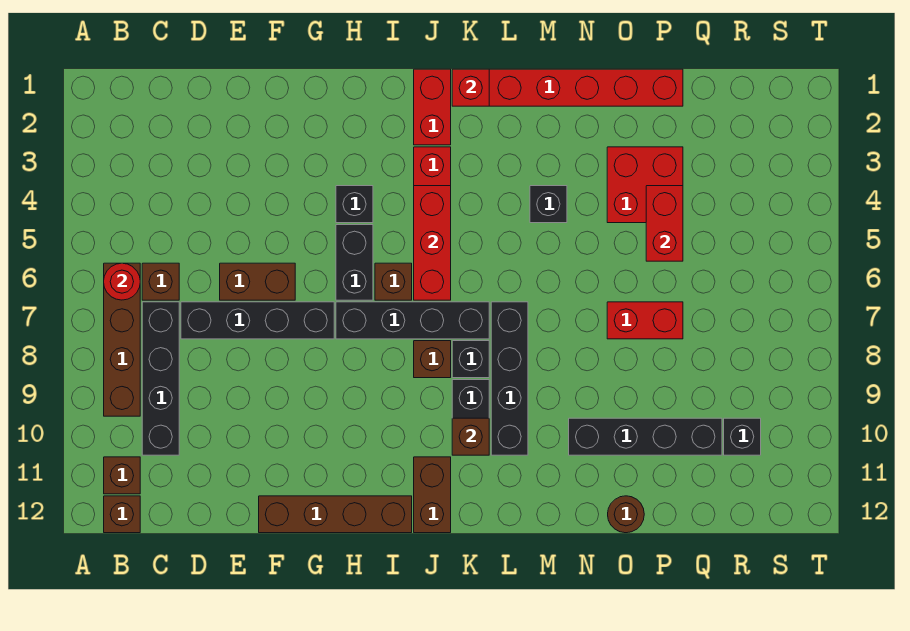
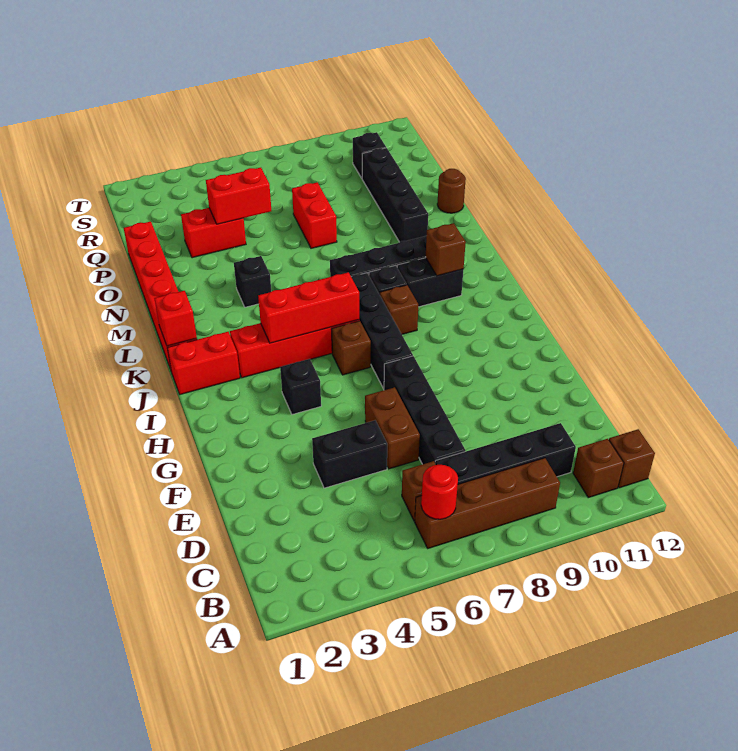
brown 1x4 brick [259,496,412,533] -> none
black 1x2 brick [336,225,373,300] -> black 1x2 brick moved to [312,420,387,488]
brown 1x2 brick [414,457,451,533] -> none
red 2x2 brick [607,147,683,223] -> red 1x2 brick [181,208,246,258]

